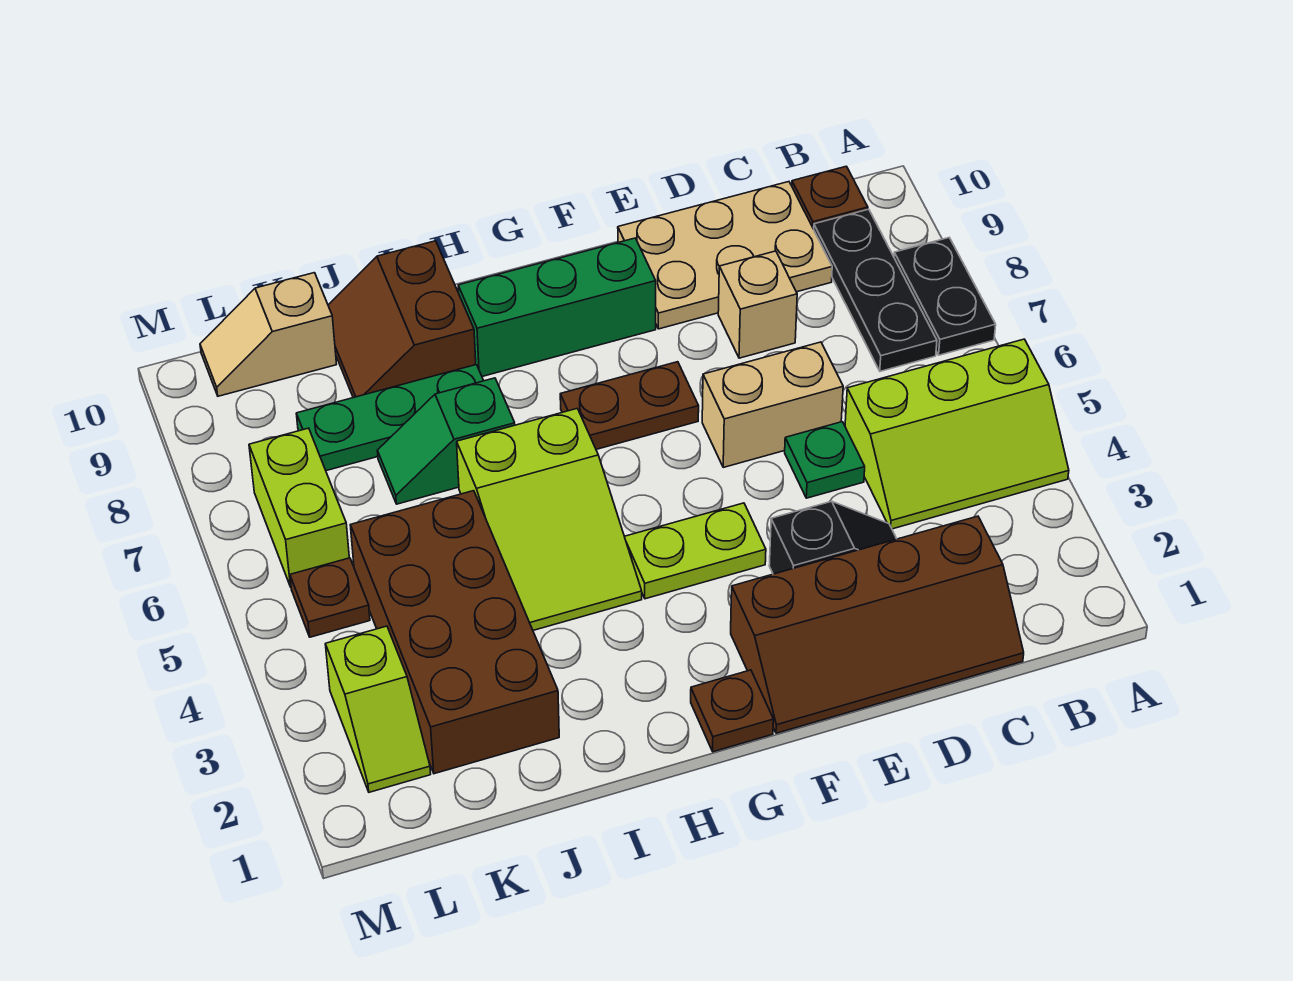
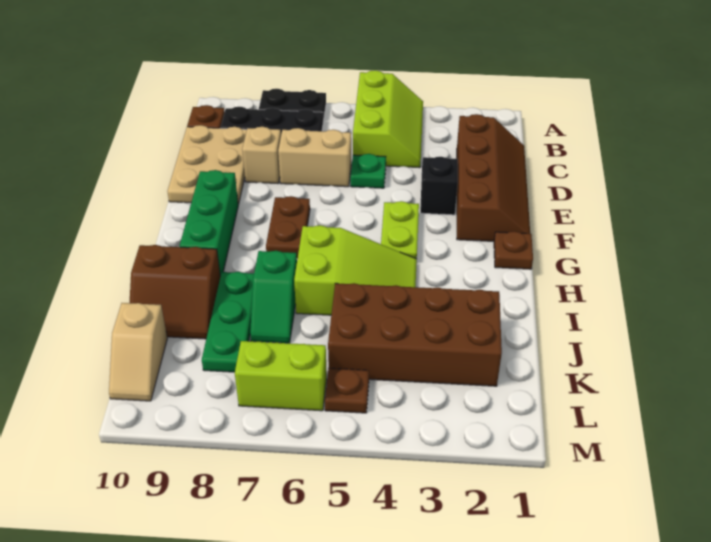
tan 1x2 brick [702,342,843,467] -> tan 1x2 brick turned to [278,128,351,187]
lime 1x2 slope [325,626,431,792] -> none

